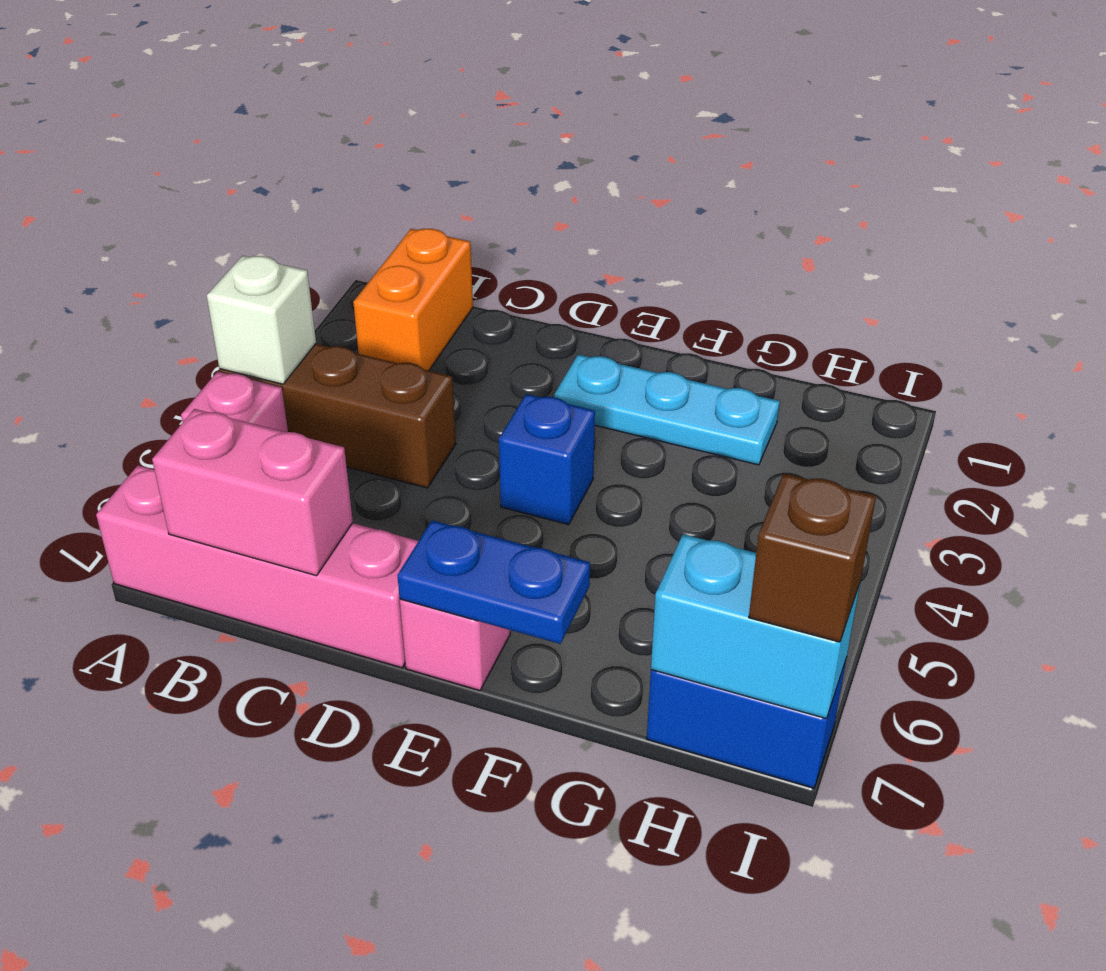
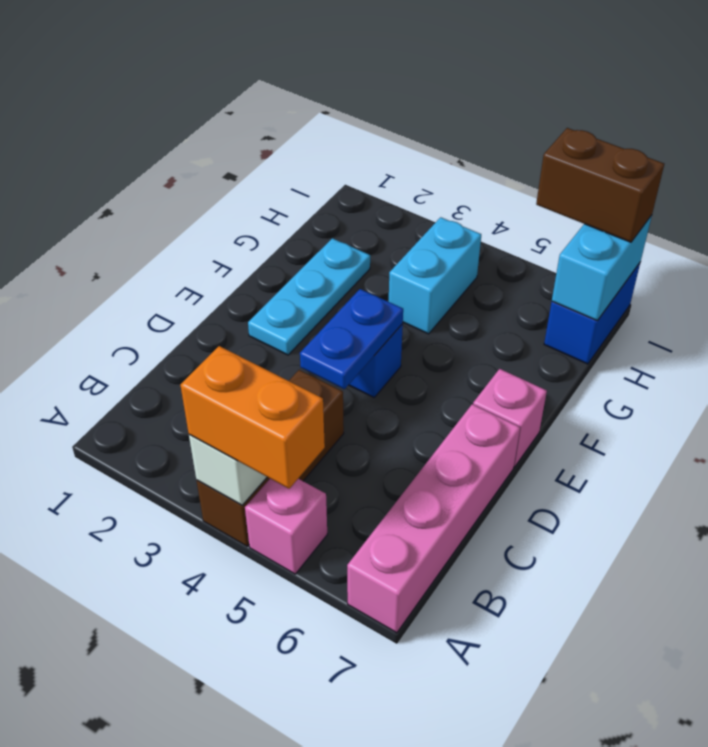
orange 1x2 brick [353,229,473,371] -> orange 1x2 brick moved to [180,346,325,489]
pink 1x2 brick [152,409,353,576] -> none
blue 1x2 plate [397,520,590,644] -> blue 1x2 plate moved to [300,289,403,389]
none -> cyan 1x2 brick [389,217,481,334]
brown 1x1 brick [749,473,876,642] -> brown 1x2 brick [536,128,664,242]

